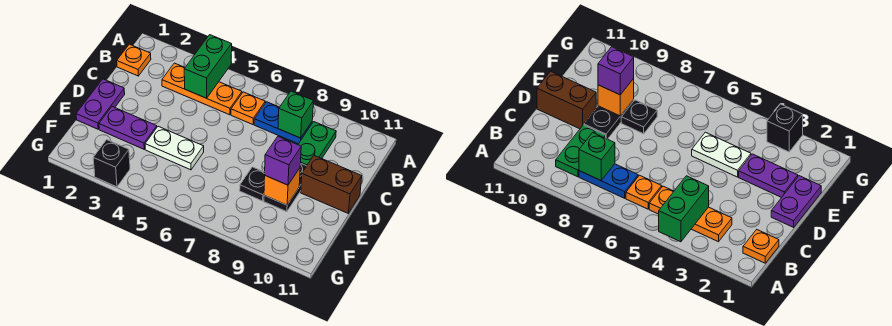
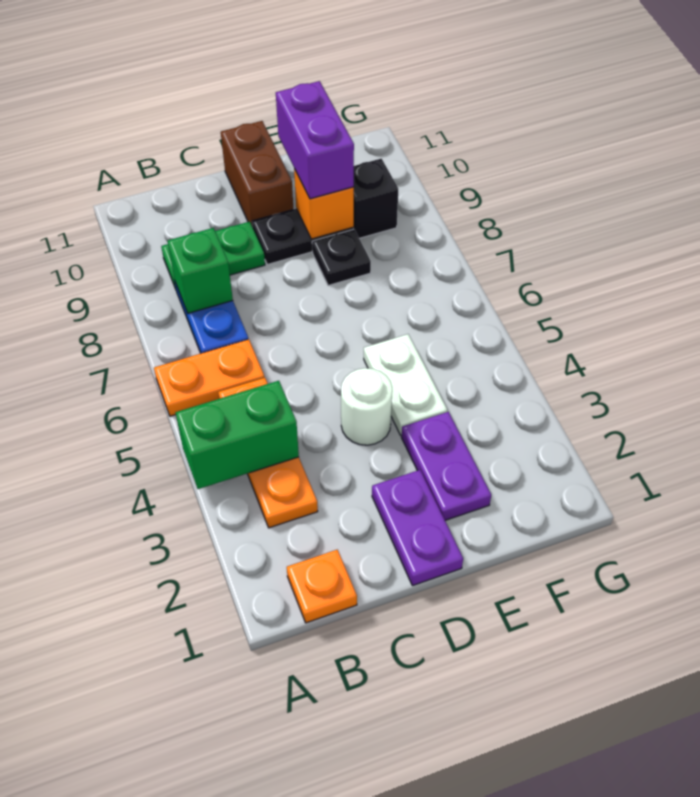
orange 1x1 plate [231,92,265,125] -> orange 1x2 plate [154,339,265,416]
purple 1x2 plate [76,79,125,129] -> purple 1x2 plate turned to [372,470,463,586]
none -> white 1x1 round brick [341,368,392,445]
purple 1x1 brick [265,137,301,185] -> purple 1x2 brick [276,81,354,199]
black 1x1 brick [93,140,130,187] -> black 1x1 brick moved to [353,159,398,238]

